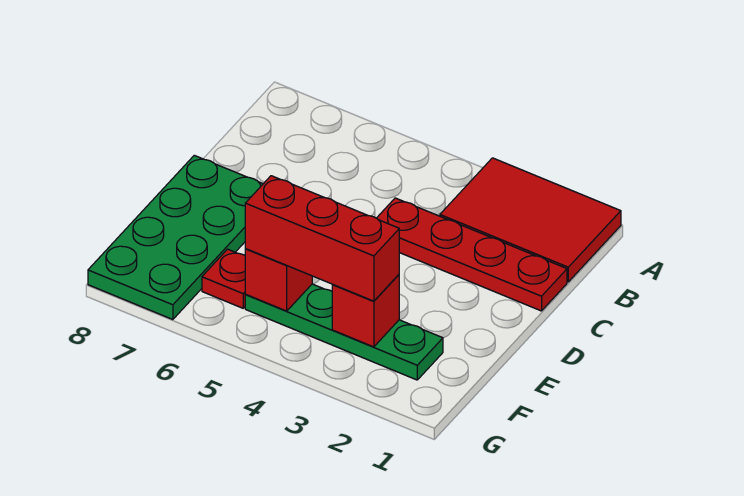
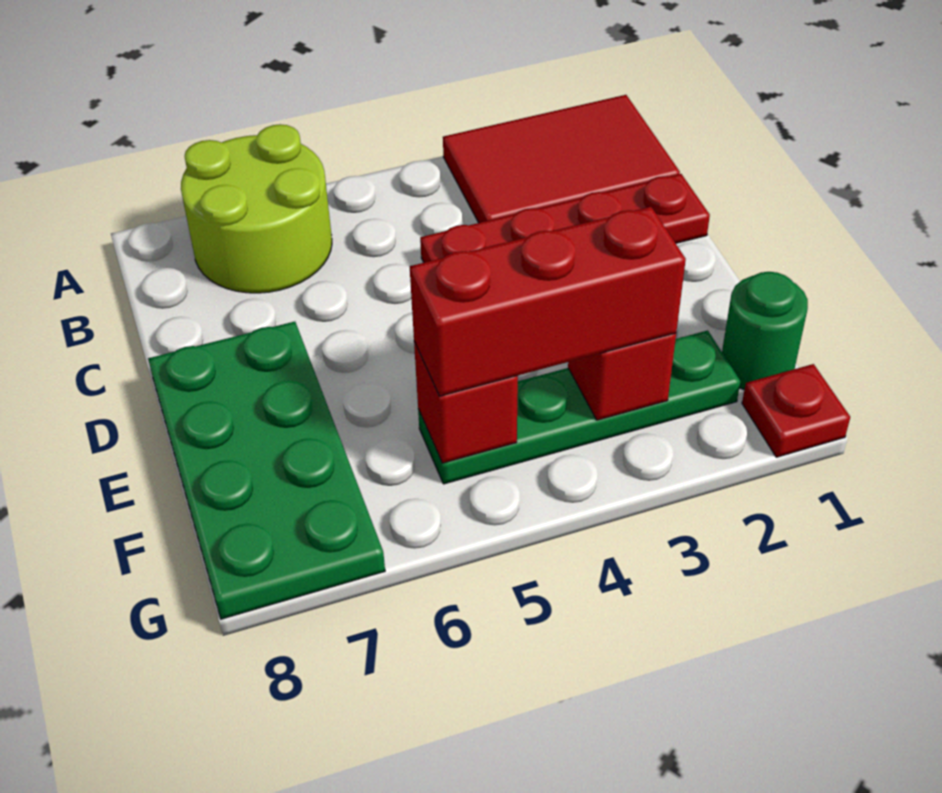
none -> lime 2x2 round brick [181,124,332,293]
none -> green 1x1 round brick [722,272,808,390]
red 1x1 plate [202,249,246,308] -> red 1x1 plate moved to [742,364,850,457]

